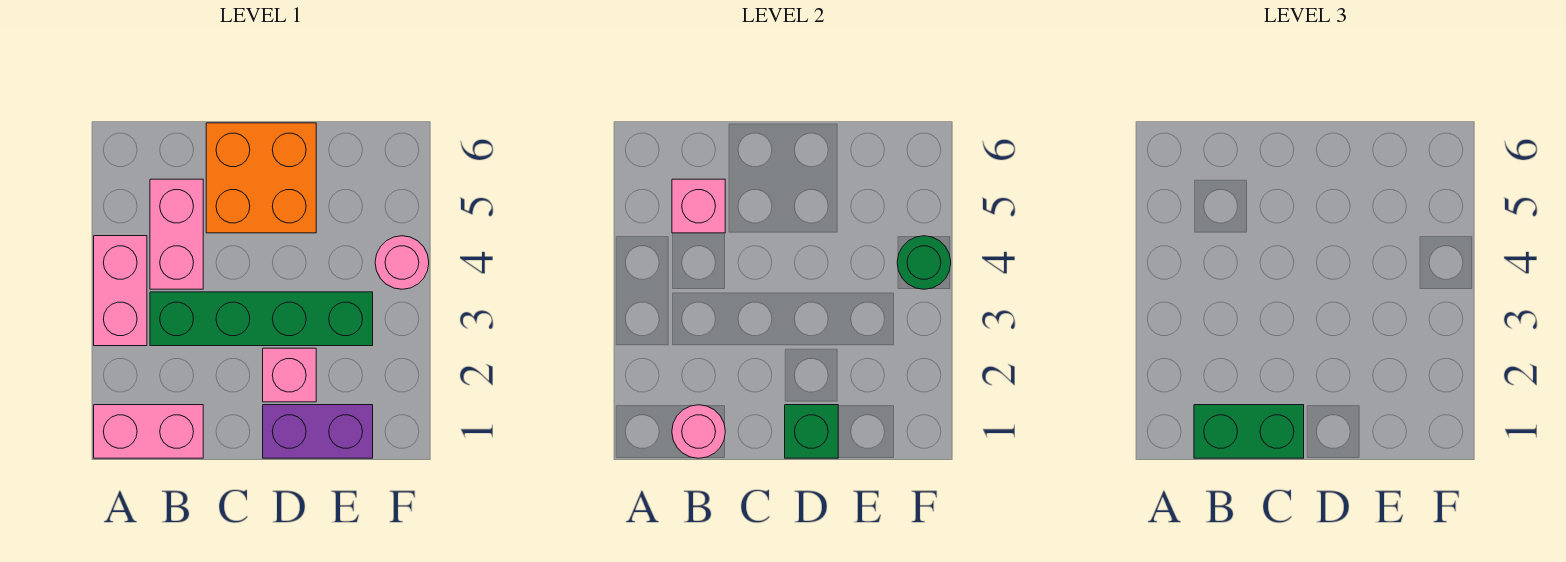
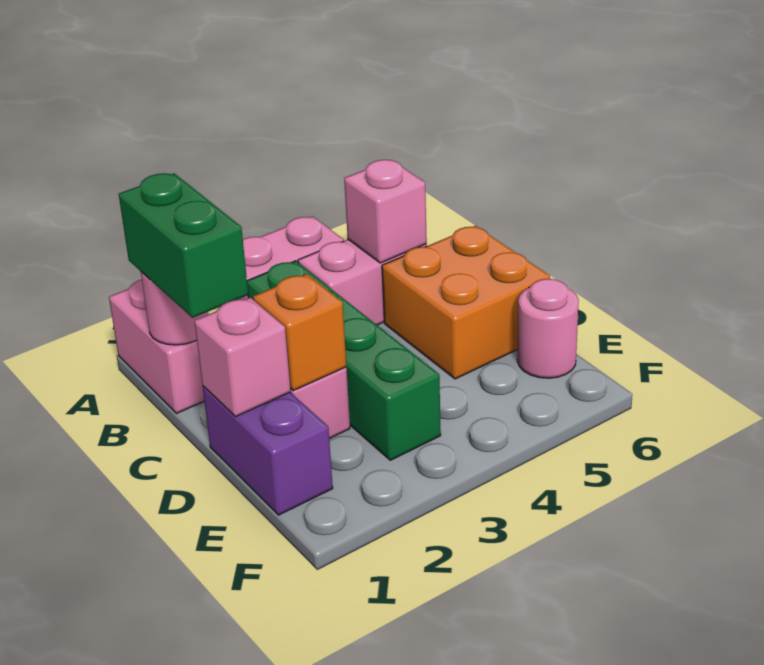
green 1x1 brick [785,405,838,458] -> pink 1x1 brick [194,297,291,416]
none -> orange 1x1 brick [253,274,346,391]
pink 1x1 round brick [375,236,429,289] -> pink 1x1 round brick moved to [517,279,579,378]
green 1x1 round brick [897,236,951,289] -> none

